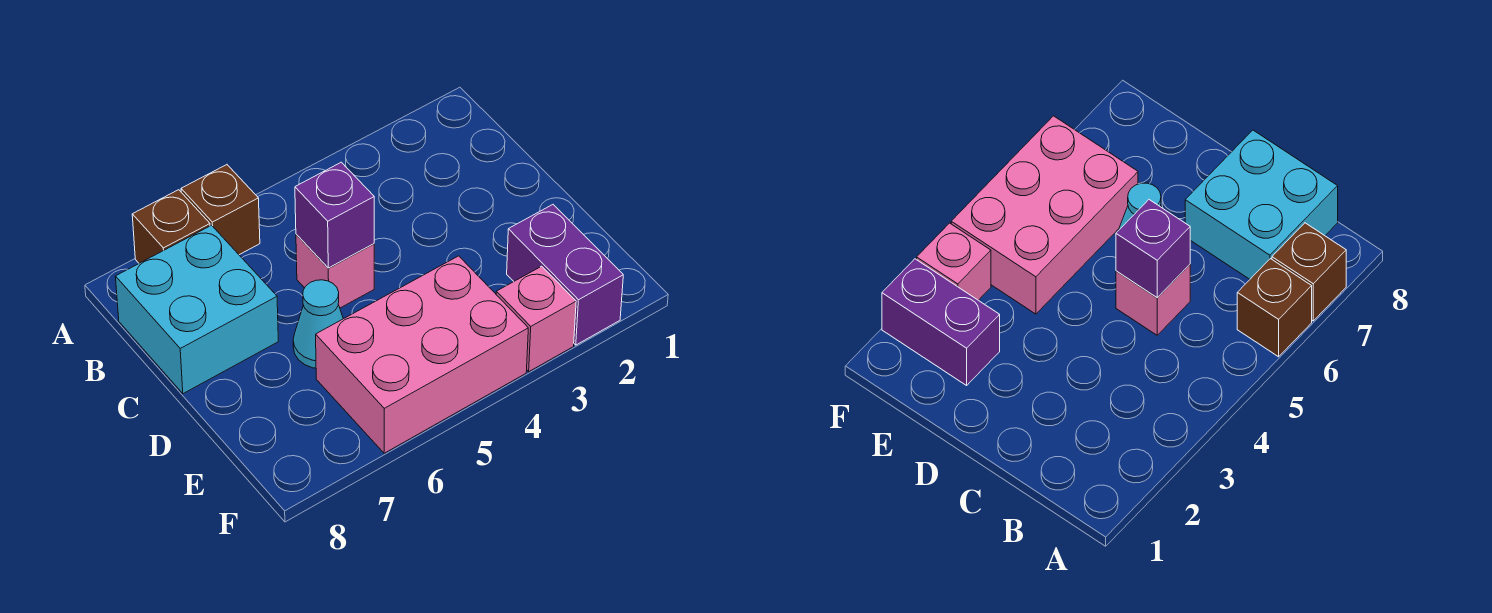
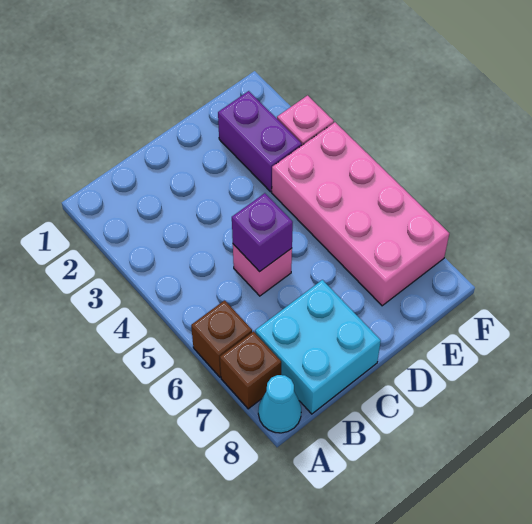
cyan 1x1 cone [293,280,343,368] -> cyan 1x1 cone moved to [258,375,301,433]
purple 1x2 brick [507,205,623,345] -> purple 1x2 brick turned to [218,91,302,192]
pink 2x3 brick [316,256,528,453] -> pink 2x4 brick [272,122,449,306]

